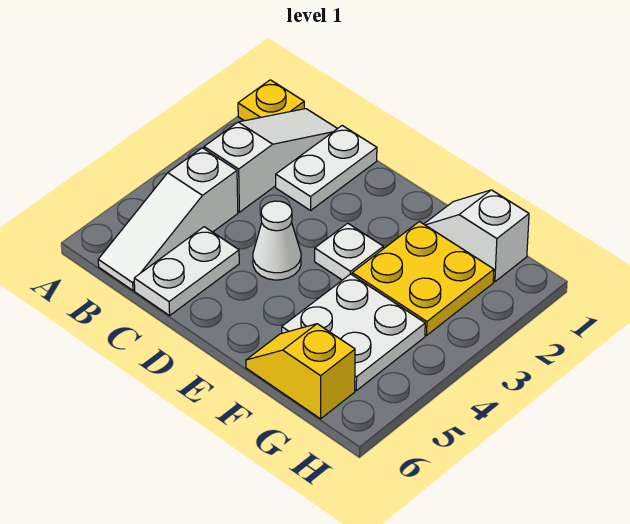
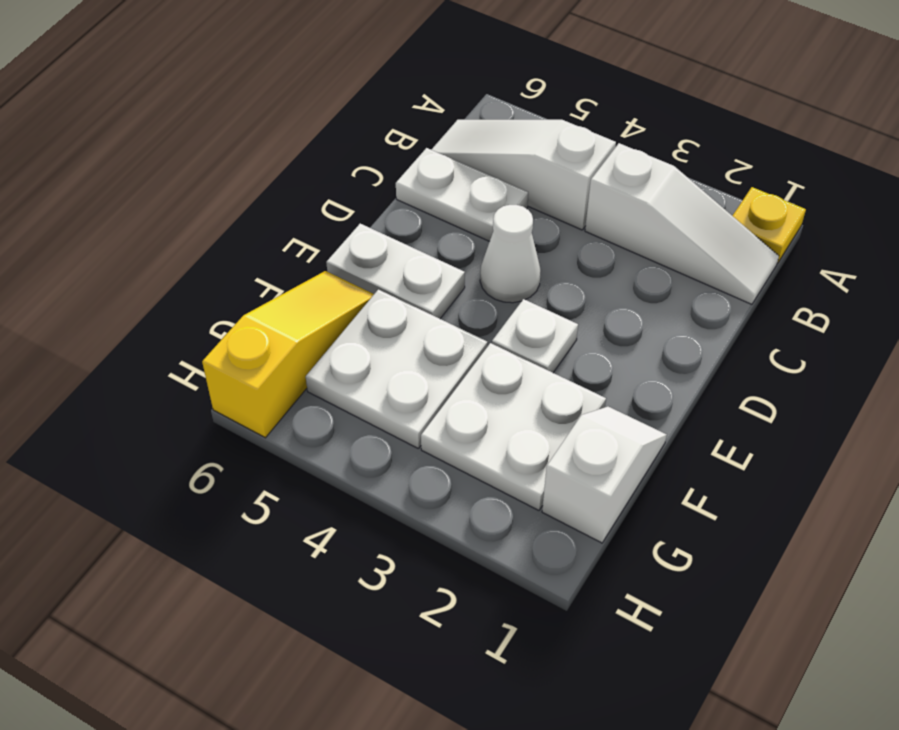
white 1x2 plate [276,126,377,210] -> white 1x2 plate moved to [326,224,465,319]
yellow 2x2 plate [352,222,494,335] -> white 2x2 plate [421,343,606,510]
yellow 1x2 slope [246,324,355,419] -> yellow 1x3 slope [202,271,374,438]

